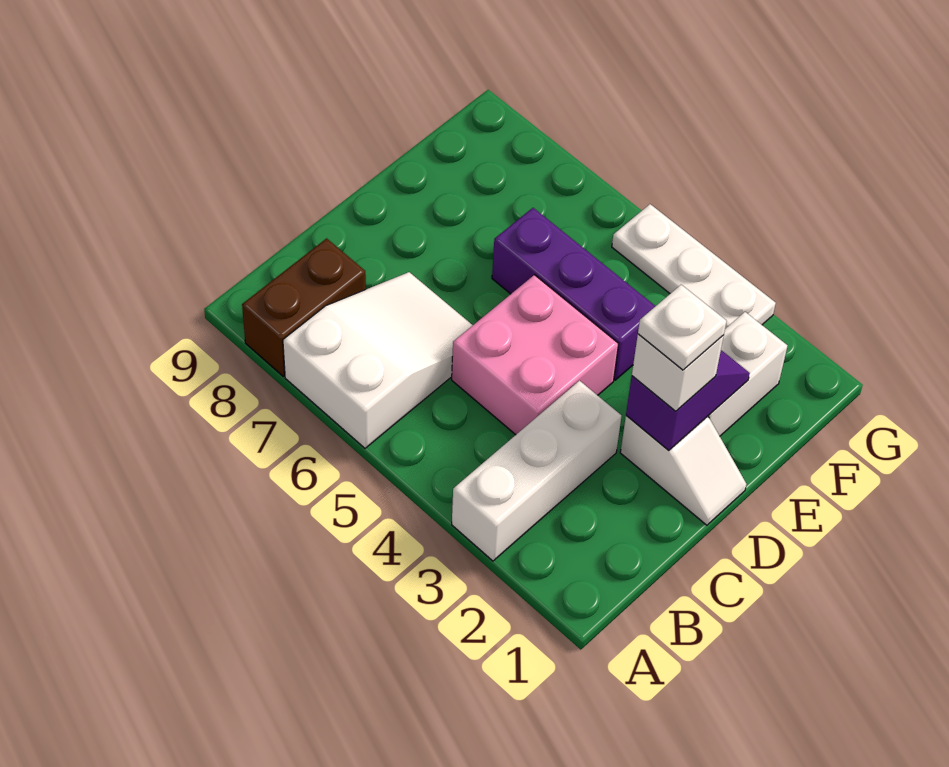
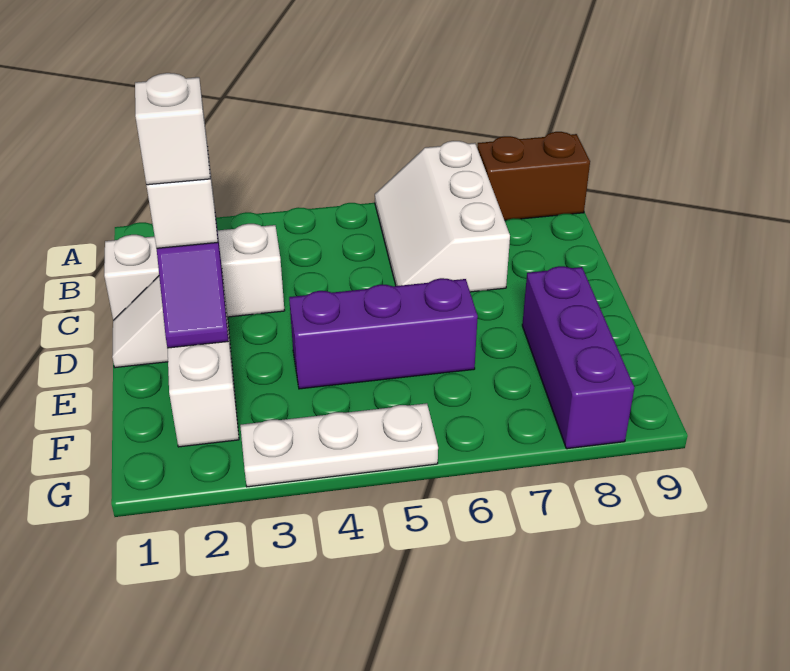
white 1x3 brick [452,381,622,561] -> white 1x3 brick turned to [104,224,285,320]
white 2x3 slope [283,272,473,448] -> white 2x3 slope turned to [375,141,510,292]
brown 1x2 brick [242,238,366,376] -> brown 1x2 brick turned to [477,132,590,220]
pink 2x2 brick [452,275,619,435] -> none
white 1x1 plate [638,285,726,370] -> white 1x1 brick [135,73,210,185]
none -> purple 1x3 brick [522,266,634,449]

